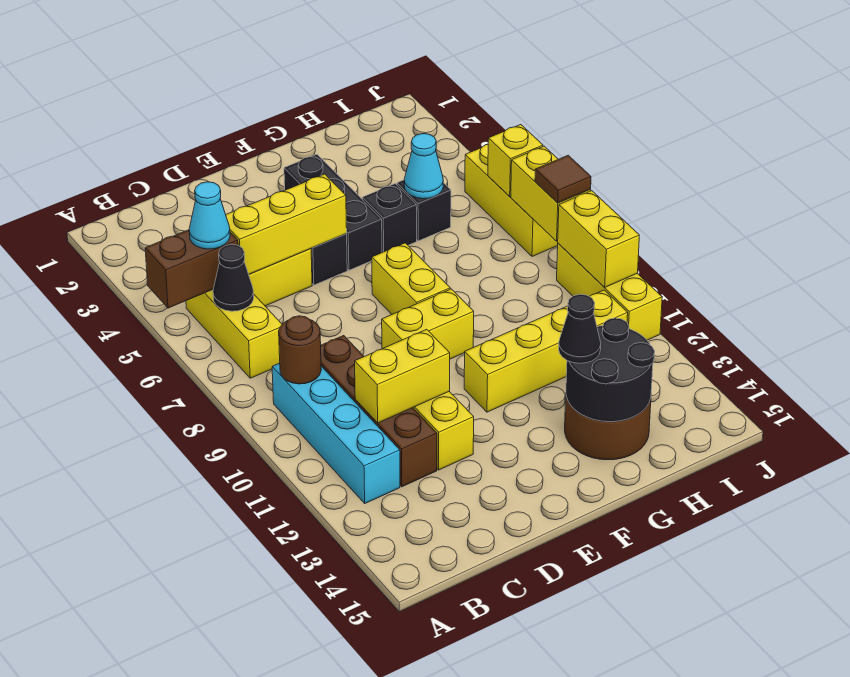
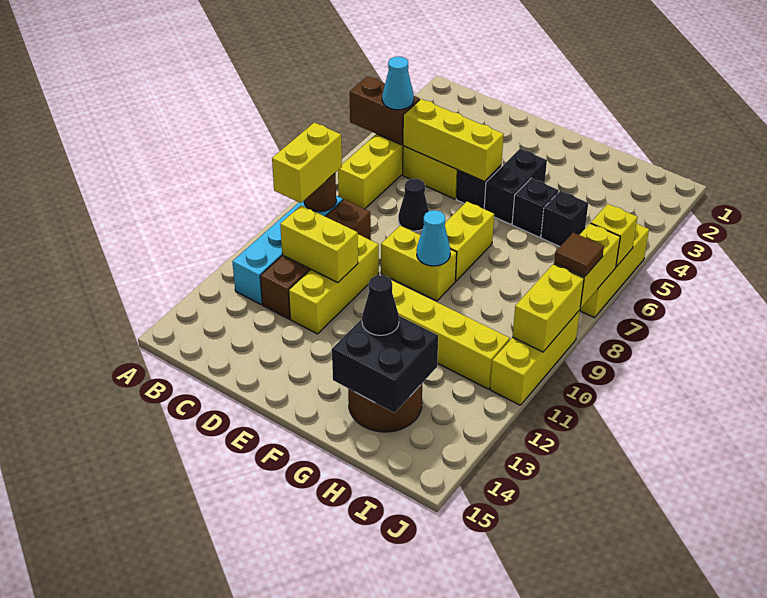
black 1x1 cone [213,244,254,311] -> black 1x1 cone moved to [398,179,429,231]
none -> yellow 1x2 brick [272,122,342,203]
black 1x3 brick [284,154,382,270] -> black 1x2 brick [484,149,547,224]
black 2x2 round brick [566,318,655,422] -> black 2x2 brick [332,316,438,413]
cyan 1x1 cone [404,134,443,199] -> cyan 1x1 cone moved to [417,210,450,266]

